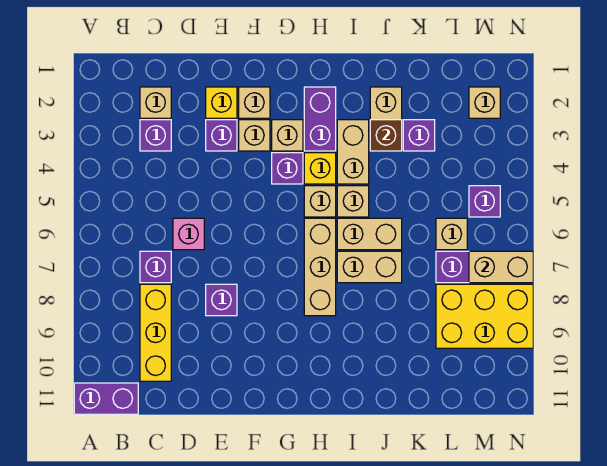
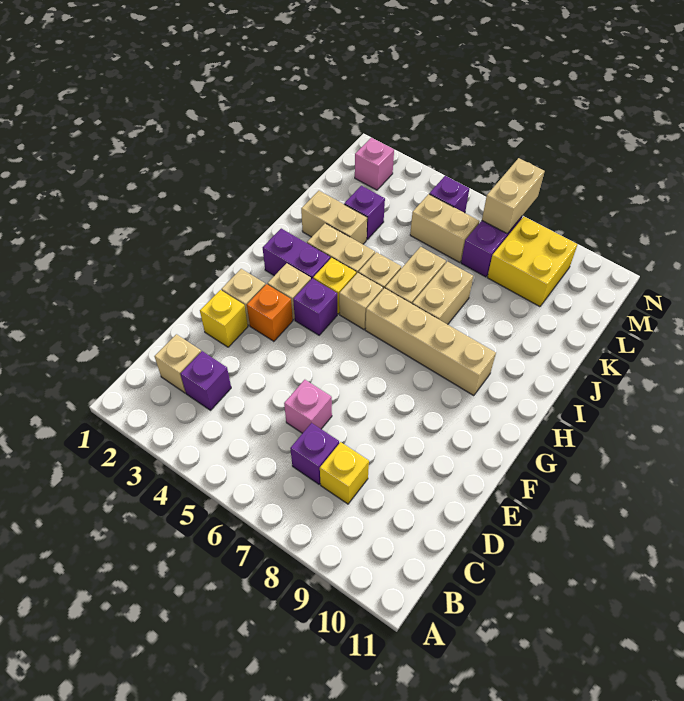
purple 1x2 brick [74,383,138,414] -> none
yellow 1x3 brick [140,284,171,381] -> yellow 1x1 brick [320,442,369,504]
purple 1x1 brick [206,120,237,151] -> none
purple 1x1 brick [206,284,237,316] -> none
tan 1x1 brick [239,120,270,151] -> orange 1x1 brick [247,284,293,341]
tan 1x3 brick [304,218,336,316] -> tan 1x4 brick [365,288,496,396]
brown 1x1 brick [370,120,402,151] -> none
tan 1x1 brick [436,218,467,250] -> tan 1x2 brick [410,194,480,262]
yellow 2x3 brick [436,284,533,348] -> yellow 2x2 brick [487,217,578,307]
tan 1x1 brick [469,87,500,118] -> pink 1x1 brick [355,138,394,190]

